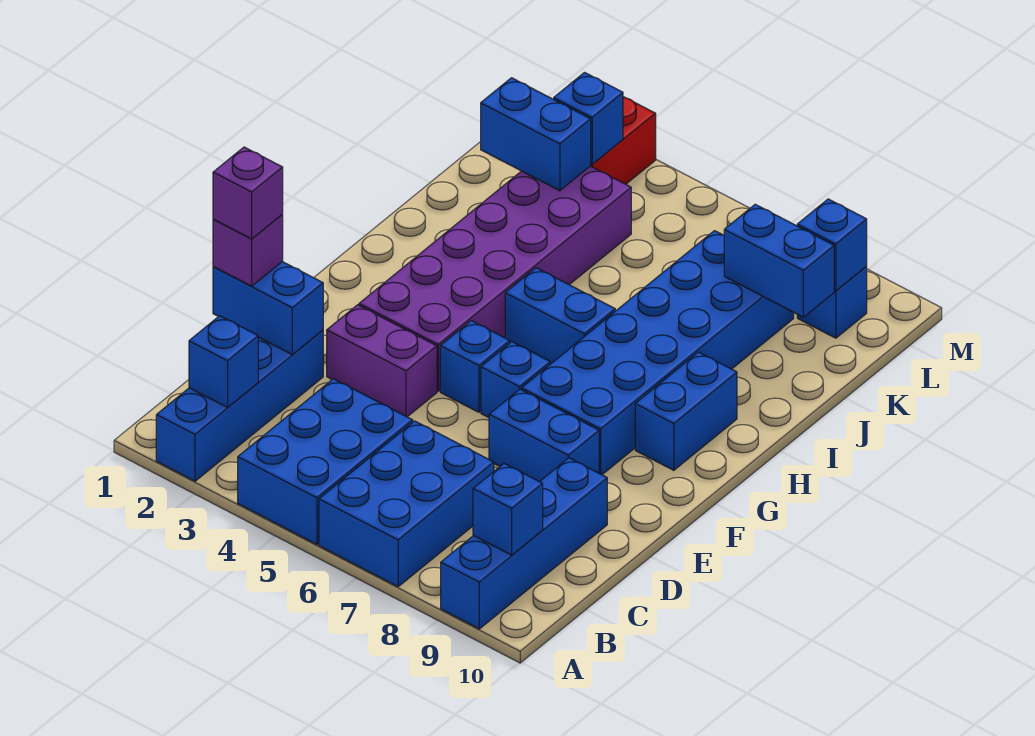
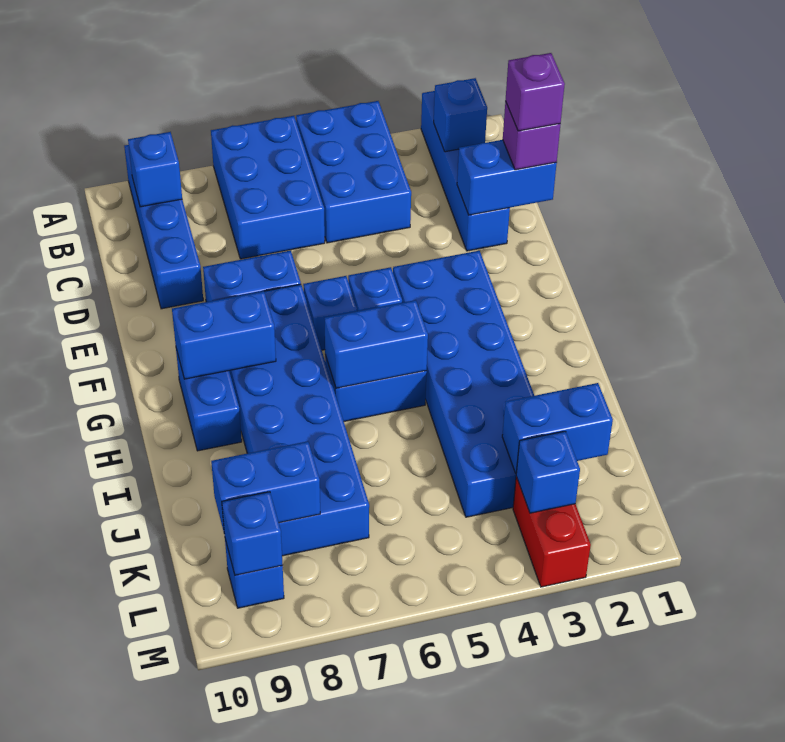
purple 1x2 brick [327,305,437,417] -> none
purple 2x6 brick [359,166,631,391] -> blue 2x6 brick [393,251,534,517]
none -> blue 1x2 brick [172,291,276,379]
none -> blue 1x2 brick [325,300,428,388]

